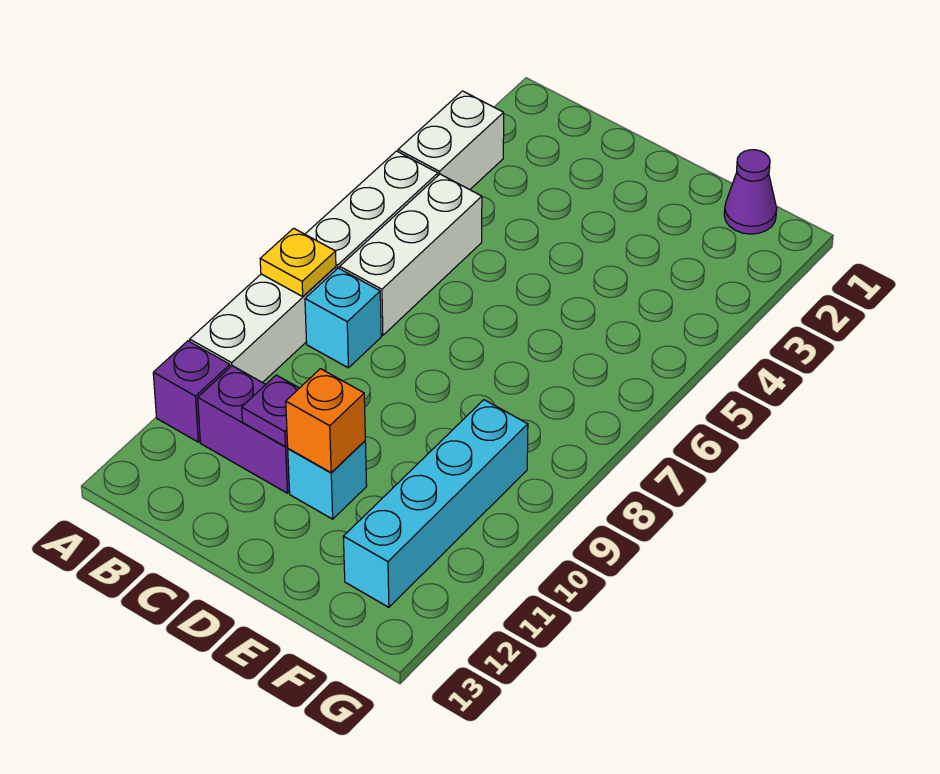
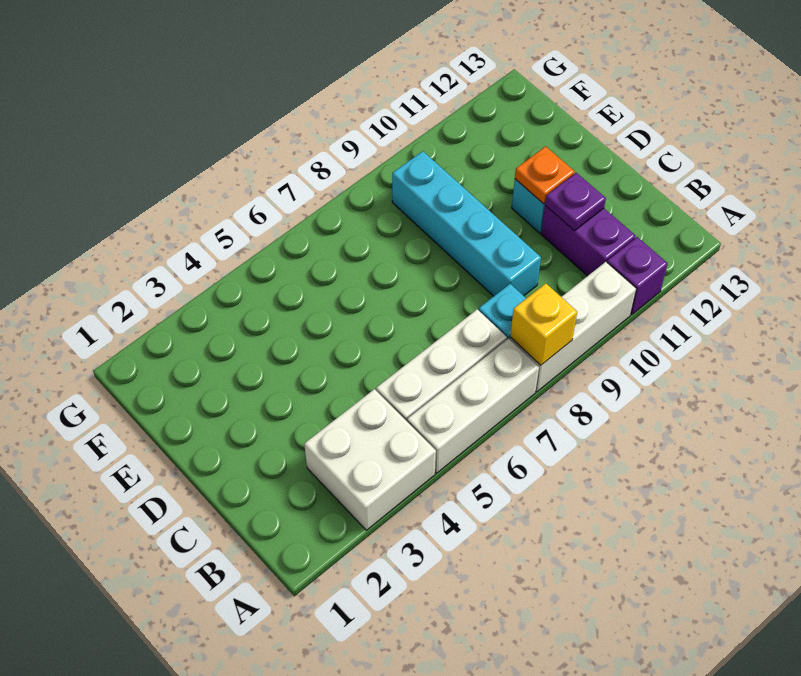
white 1x2 brick [398,91,504,190] -> white 2x2 brick [304,389,436,530]
yellow 1x1 plate [260,228,336,297] -> yellow 1x1 brick [510,283,577,365]
orange 1x1 brick [286,369,365,473] -> orange 1x1 plate [515,146,575,204]
purple 1x1 cone [724,150,777,234] -> none
cyan 1x4 brick [343,400,528,607] -> cyan 1x4 brick turned to [392,151,541,296]

